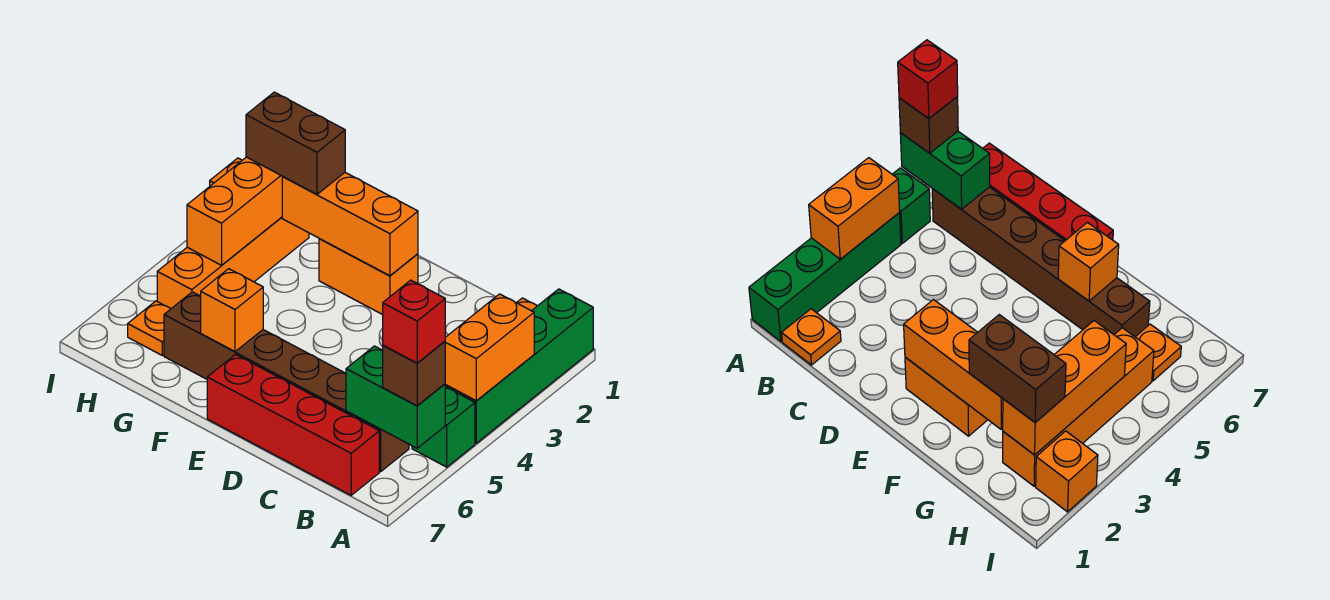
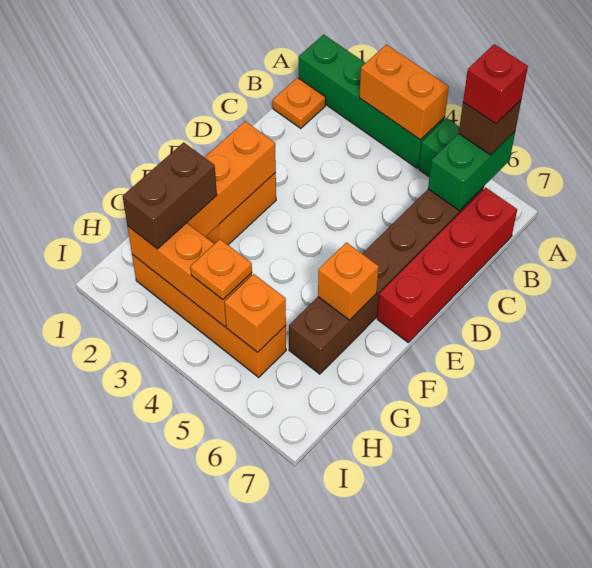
orange 1x1 plate [128,301,170,355] -> orange 1x1 plate moved to [191,239,252,300]
orange 1x1 brick [1036,431,1098,512] -> orange 1x1 brick moved to [225,274,286,352]

